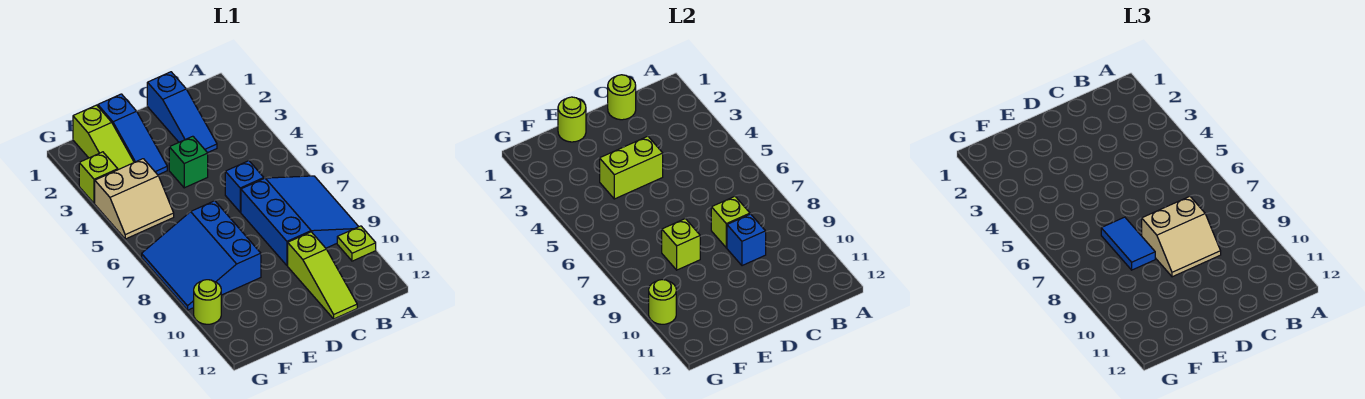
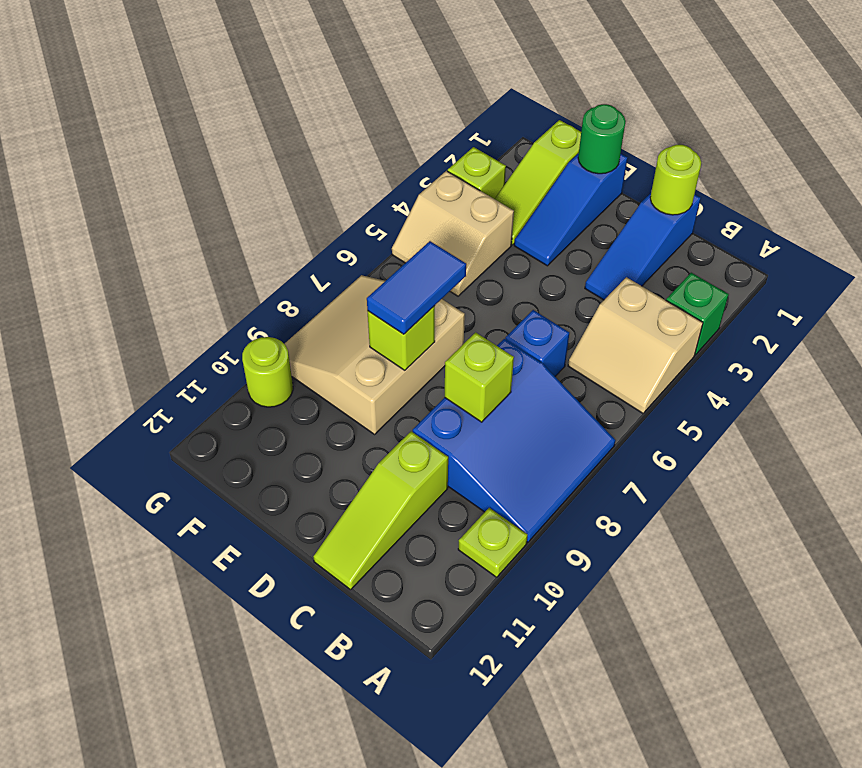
tan 2x2 slope [1142,196,1221,277] -> tan 2x2 slope moved to [568,277,703,413]
blue 1x1 brick [727,214,766,266] -> none
green 1x1 brick [169,136,208,188] -> green 1x1 brick moved to [666,273,729,355]
lime 1x2 brick [600,136,663,199] -> none
lime 1x1 round brick [558,97,586,142] -> green 1x1 round brick [578,104,626,174]
blue 3x3 slope [142,201,261,310] -> tan 3x3 slope [285,275,465,434]
lime 1x1 round brick [649,280,676,324] -> none

